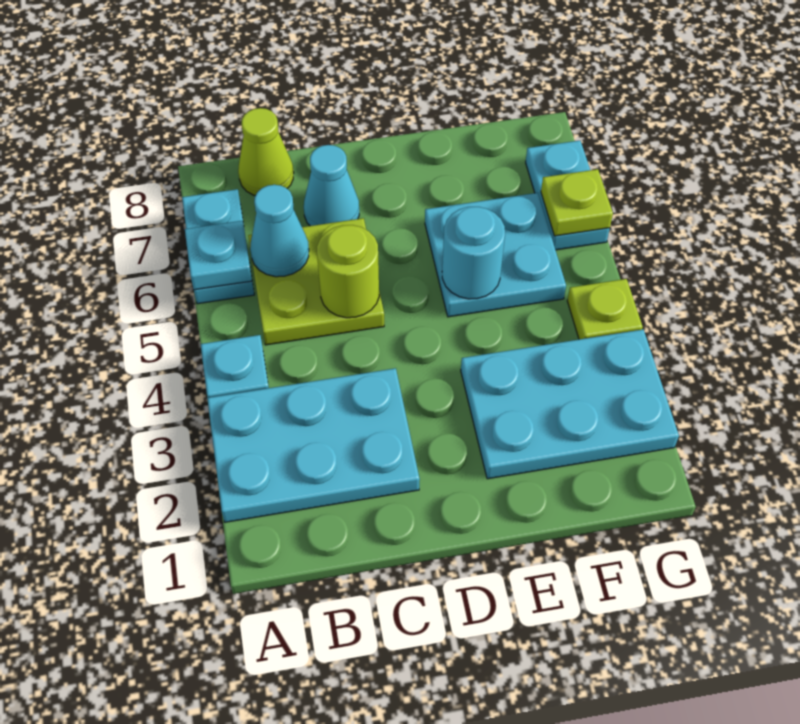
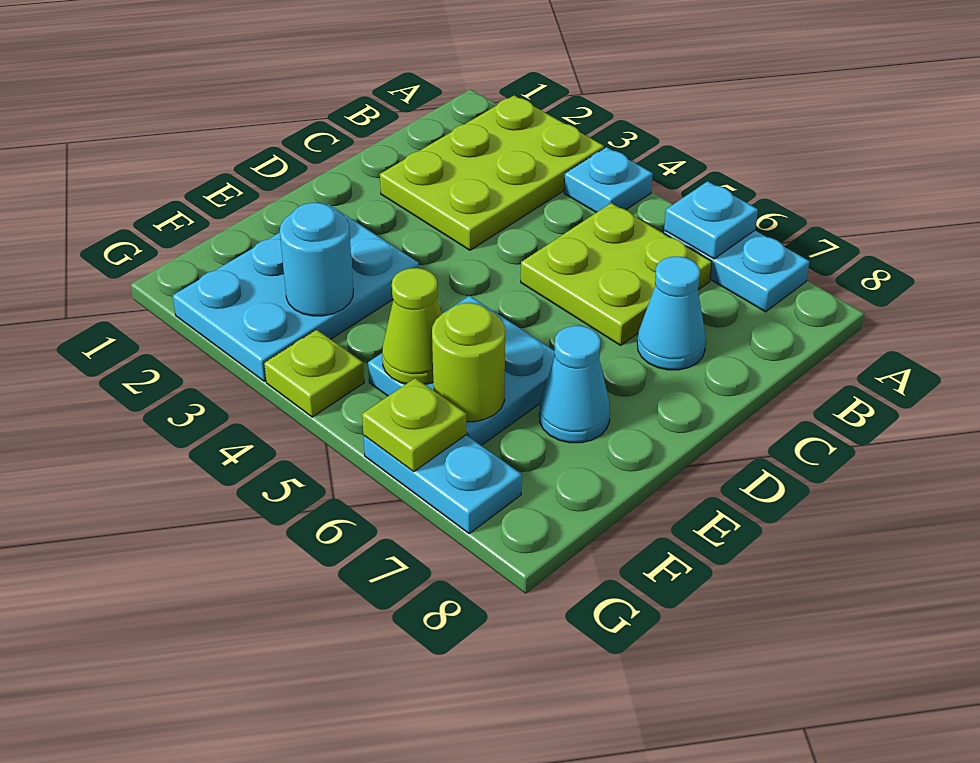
cyan 2x3 plate [207,368,420,522] -> lime 2x3 plate [380,95,604,250]
cyan 1x1 cone [250,185,309,277] -> cyan 1x1 cone moved to [539,326,610,443]
lime 1x1 cone [238,108,294,196] -> lime 1x1 cone moved to [382,268,442,384]
lime 1x1 round brick [317,225,379,318] -> lime 1x1 round brick moved to [432,303,505,422]
cyan 1x1 round brick [442,207,505,299] -> cyan 1x1 round brick moved to [280,203,353,316]

